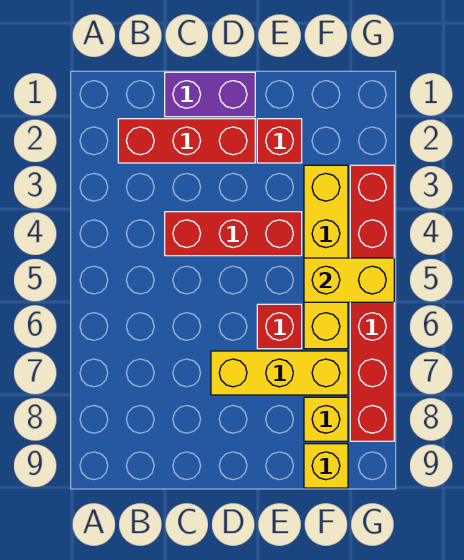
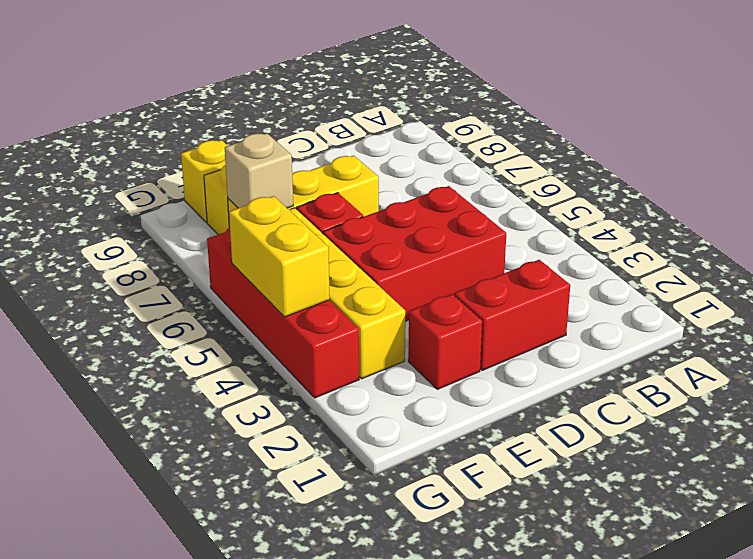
red 1x3 brick [118,119,255,163] -> red 1x2 brick [454,260,570,371]
purple 1x2 brick [165,72,255,117] -> none
red 1x3 brick [165,212,302,256] -> red 2x3 brick [323,186,506,321]
yellow 1x2 brick [304,258,394,302] -> yellow 1x2 brick turned to [229,196,330,317]
none -> tan 1x1 brick [225,133,293,208]
red 1x6 brick [350,165,394,441] -> red 1x4 brick [207,228,359,398]

